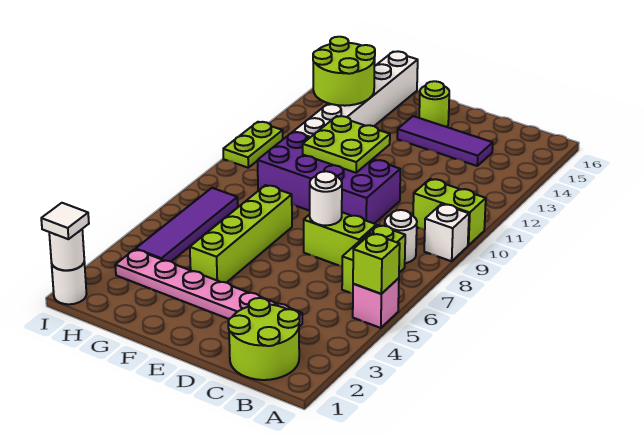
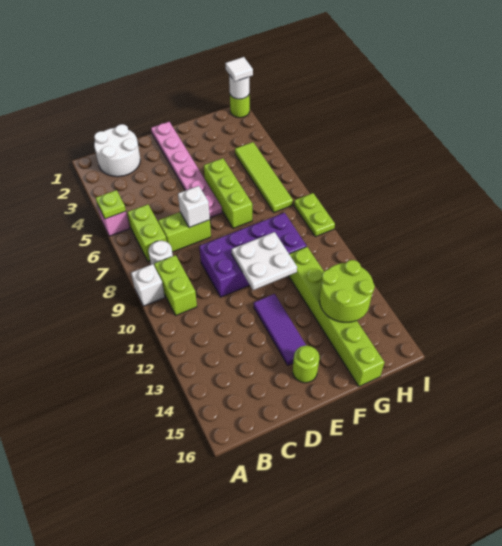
lime 1x1 brick [353,233,400,294] -> lime 1x1 plate [96,190,126,219]
lime 1x2 brick [413,179,486,245] -> lime 1x2 brick turned to [154,255,197,315]
lime 2x2 round brick [228,298,300,380] -> white 2x2 round brick [94,124,140,177]
pink 1x6 plate [115,249,302,326] -> pink 1x6 plate turned to [151,122,222,218]
purple 1x3 tile [397,116,493,166] -> purple 1x3 tile turned to [254,294,306,365]
white 1x1 round brick [310,171,342,225] -> white 1x1 brick [178,186,210,228]
lime 2x2 plate [303,116,390,173] -> white 2x2 plate [232,232,297,290]
lime 1x4 brick [190,185,292,283] -> lime 1x3 brick [204,158,252,228]
white 1x6 brick [293,51,418,138] -> lime 1x6 brick [289,247,384,386]
purple 1x4 tile [136,188,238,261] -> lime 1x4 tile [235,142,293,212]
white 1x1 round brick [52,262,87,304] -> lime 1x1 round brick [230,95,250,118]
lime 1x2 plate [223,122,283,168] -> lime 1x2 plate moved to [294,193,335,237]

